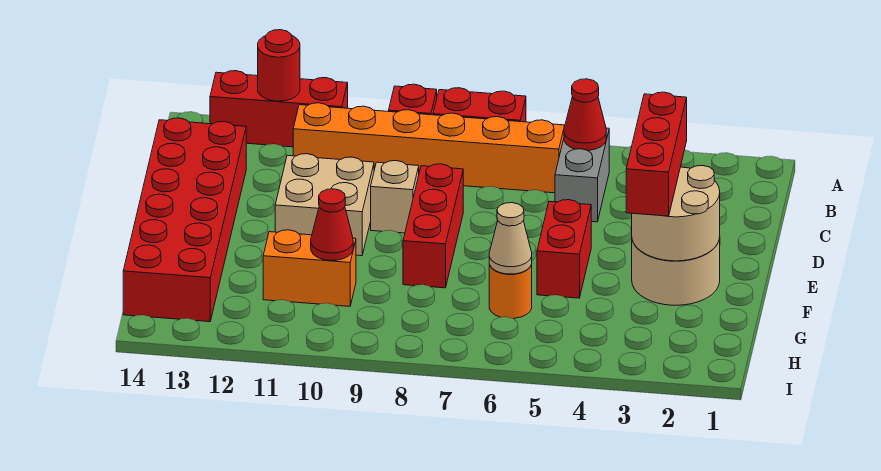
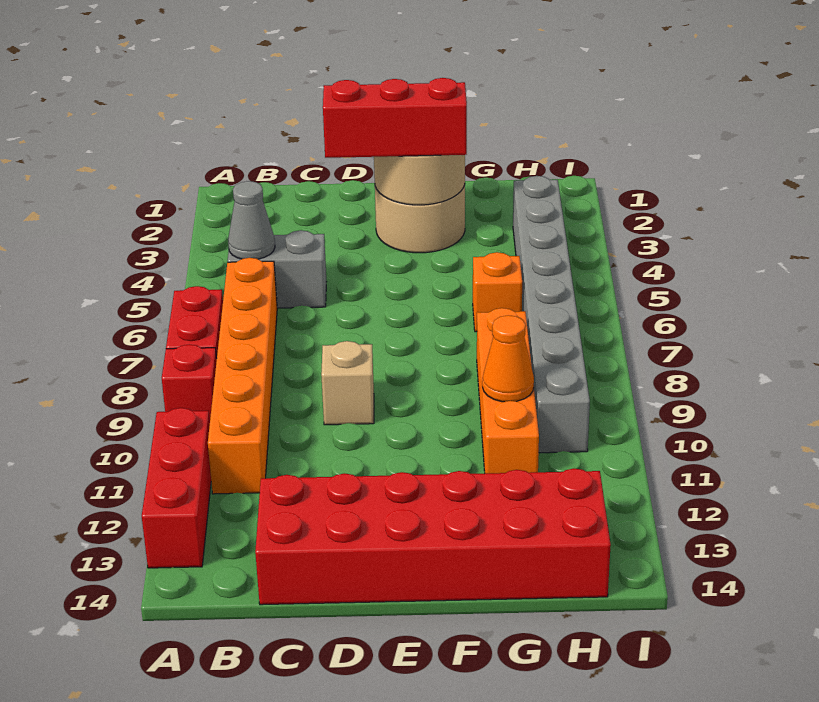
red 1x1 round brick [258,30,300,101] -> none
red 1x1 cone [564,79,606,150] -> grey 1x1 cone [228,181,275,259]
red 1x3 brick [403,164,463,288] -> none
tan 2x2 brick [275,154,374,256] -> none
red 1x2 brick [537,200,591,298] -> none
orange 1x1 round brick [489,265,532,319] -> orange 1x1 brick [473,252,522,332]
tan 1x1 cone [489,203,532,274] -> none
orange 1x2 brick [263,230,356,306] -> orange 1x4 brick [477,308,539,473]
red 1x1 cone [311,189,353,260] -> orange 1x1 cone [482,315,534,402]
none -> grey 1x8 brick [513,176,590,453]

